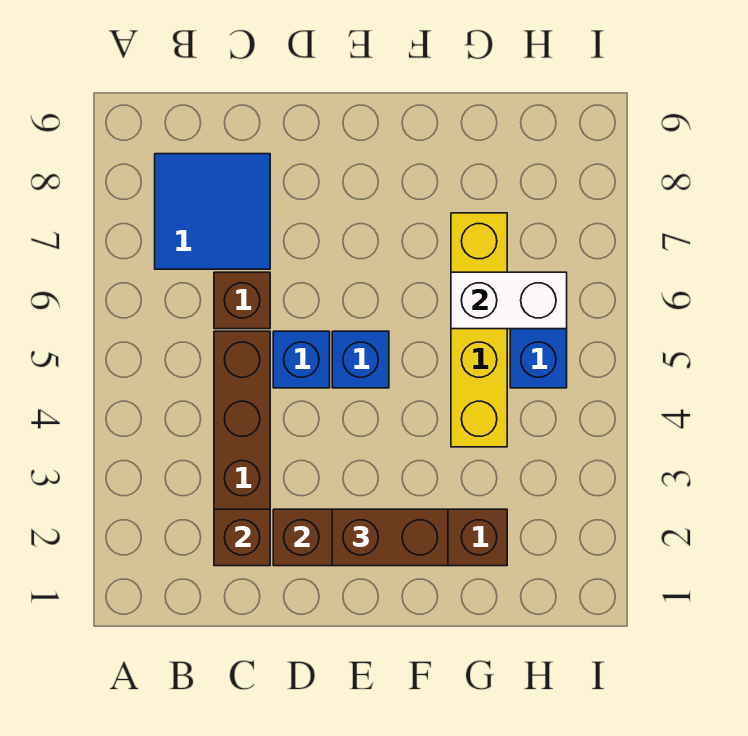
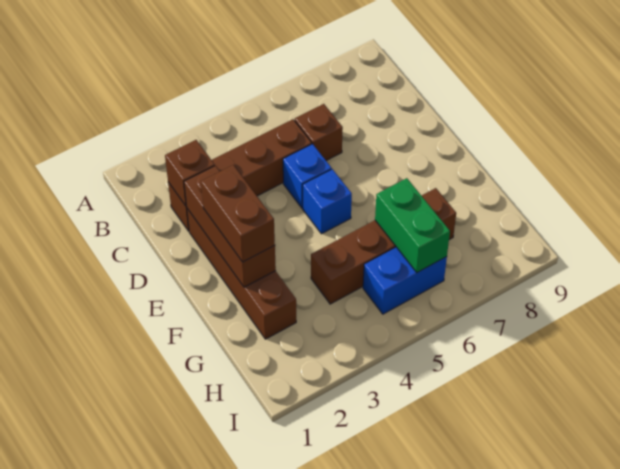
blue 2x2 tile [155,154,270,269] -> none
yellow 1x4 brick [451,213,507,447] -> brown 1x4 brick [311,188,456,304]
white 1x2 brick [451,272,567,329] -> green 1x2 brick [375,178,450,272]

